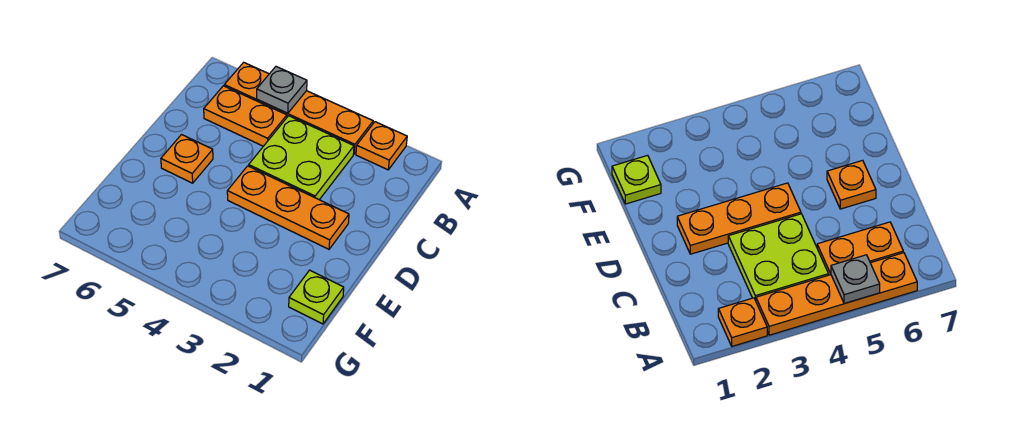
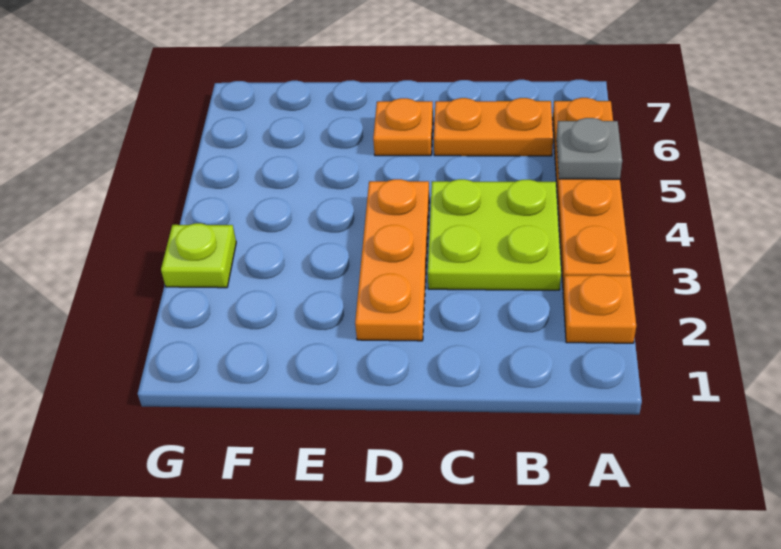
orange 1x2 plate [204,86,287,146] -> orange 1x2 plate turned to [434,98,553,156]
lime 1x1 plate [289,270,344,324] -> lime 1x1 plate moved to [161,223,236,288]

